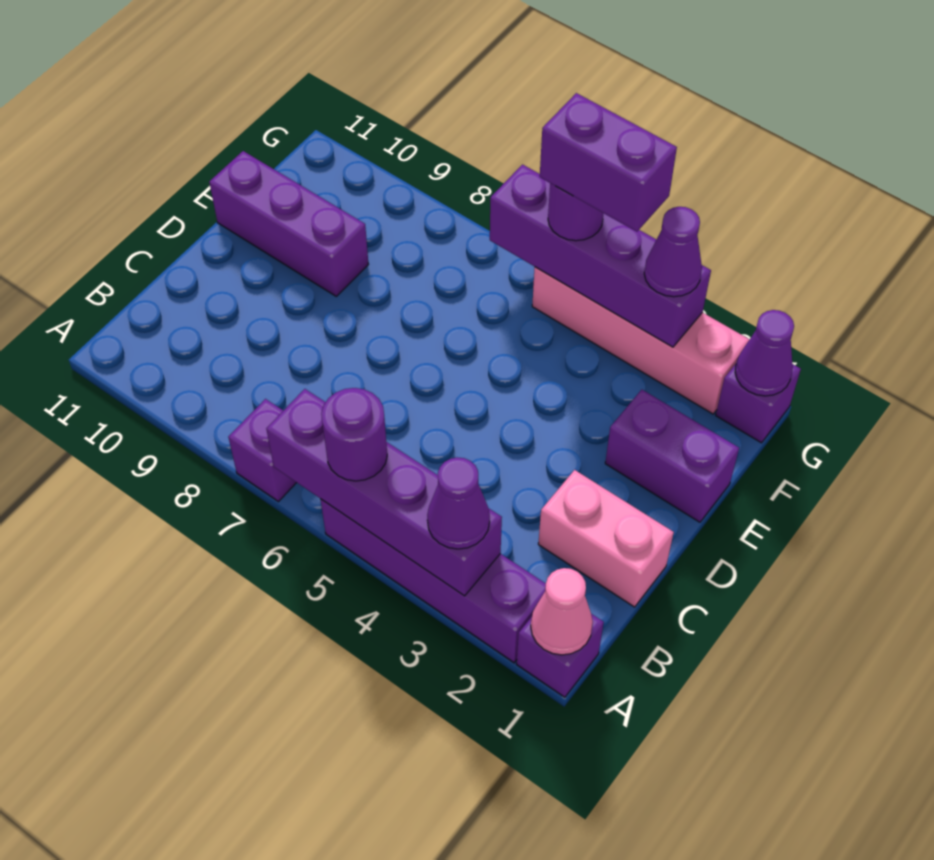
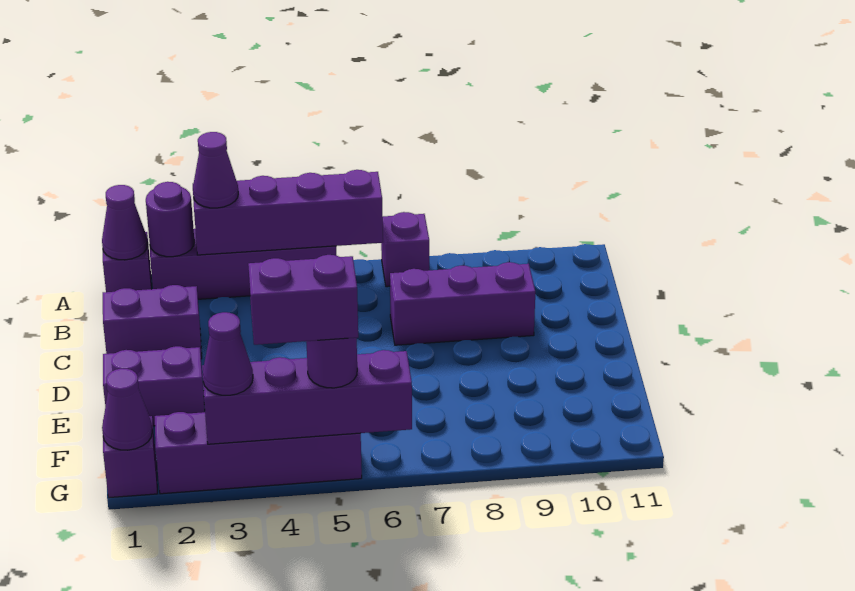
pink 1x1 cone [531,568,593,655] -> purple 1x1 cone [102,185,148,260]
purple 1x1 round brick [321,388,387,481] -> purple 1x1 round brick moved to [146,182,194,257]
pink 1x2 brick [538,470,674,607] -> purple 1x2 brick [103,285,202,359]
purple 1x3 brick [209,151,369,296] -> purple 1x3 brick moved to [390,262,535,345]
pink 1x4 brick [532,267,750,414] -> purple 1x4 brick [155,412,362,494]

